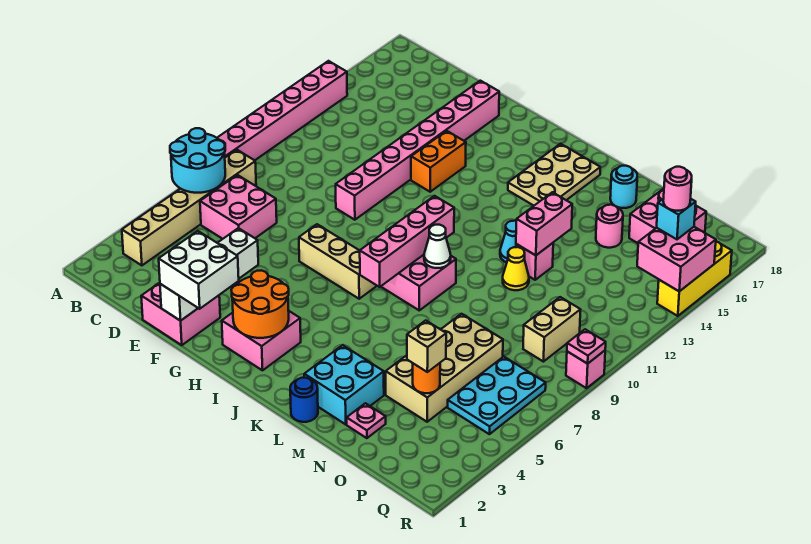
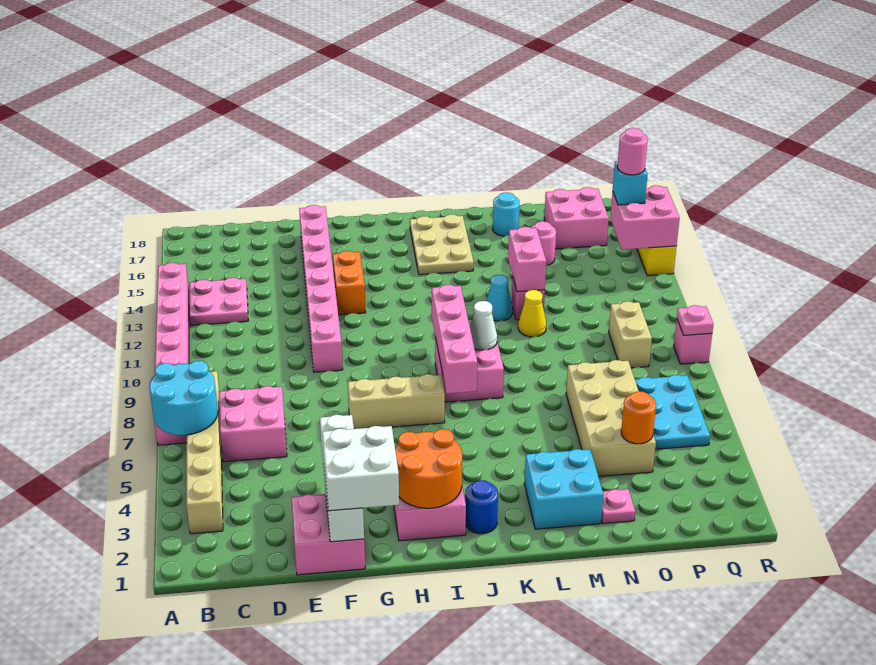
none -> pink 2x2 plate [189,278,248,325]
blue 1x1 round brick [290,378,318,422] -> blue 1x1 round brick moved to [465,480,498,534]
tan 1x1 brick [407,320,446,372] -> none

